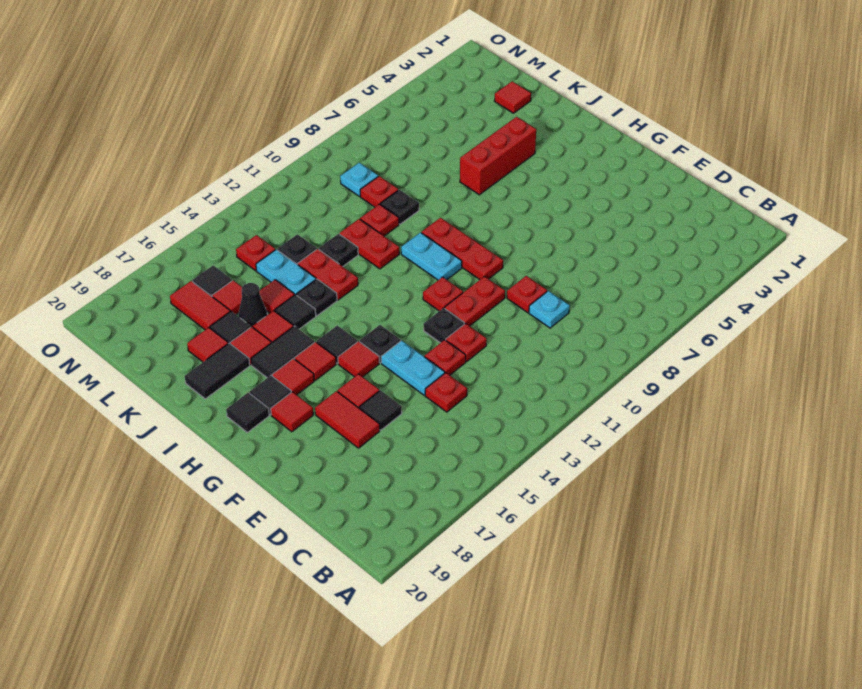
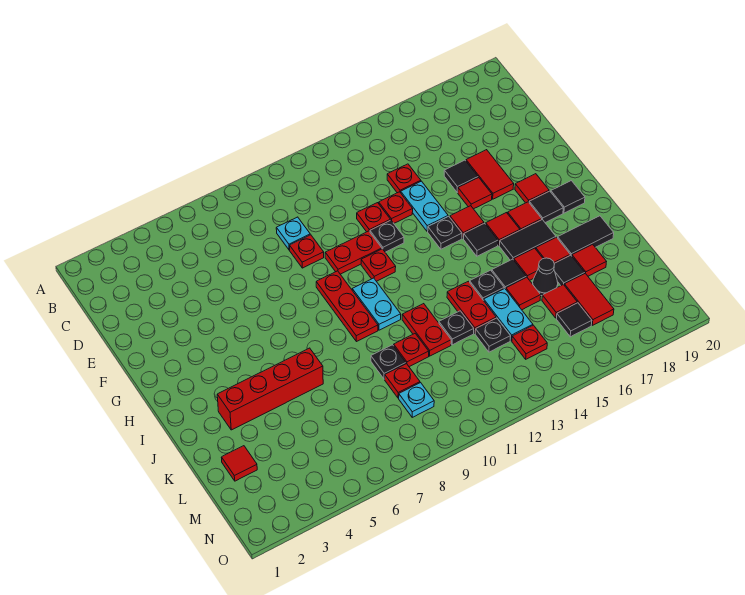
red 1x3 brick [460,117,536,195] -> red 1x4 brick [217,348,323,430]

